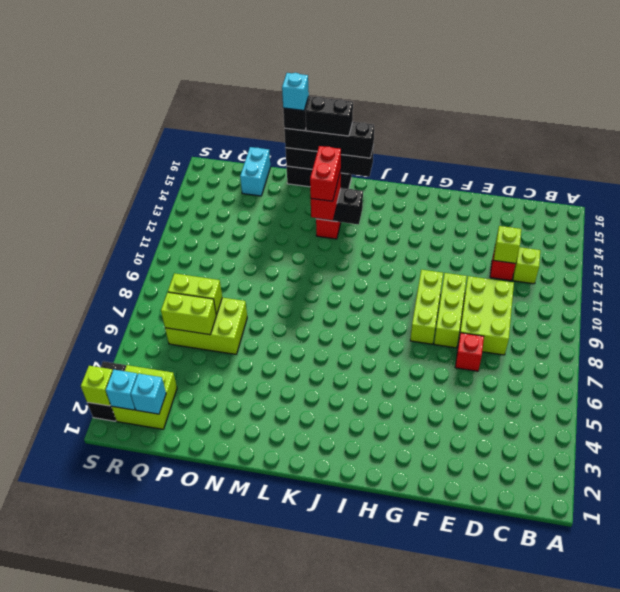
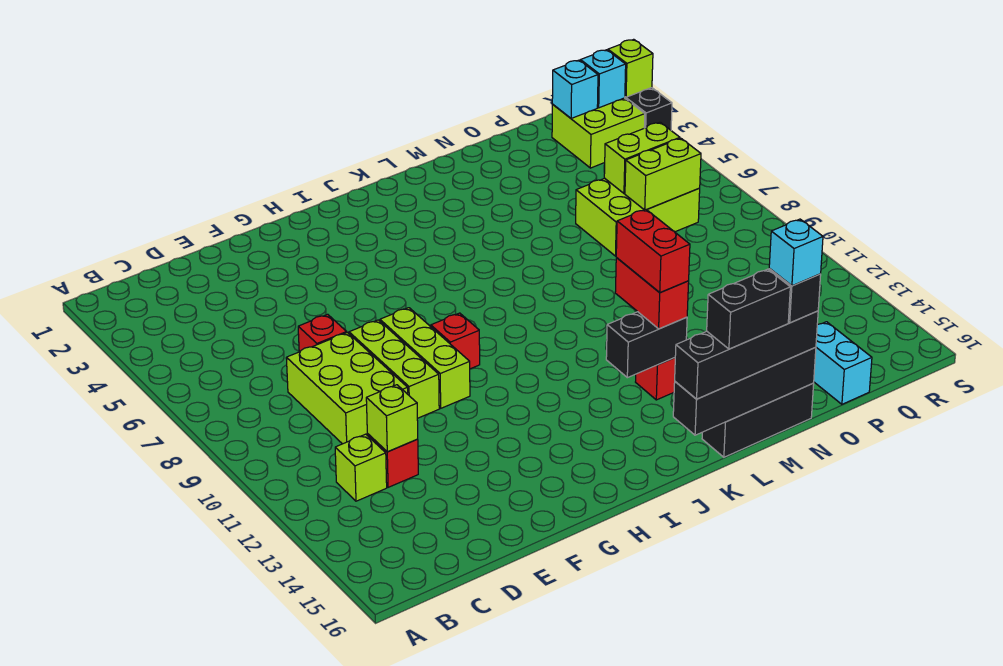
none -> red 1x1 brick [431,313,480,369]

